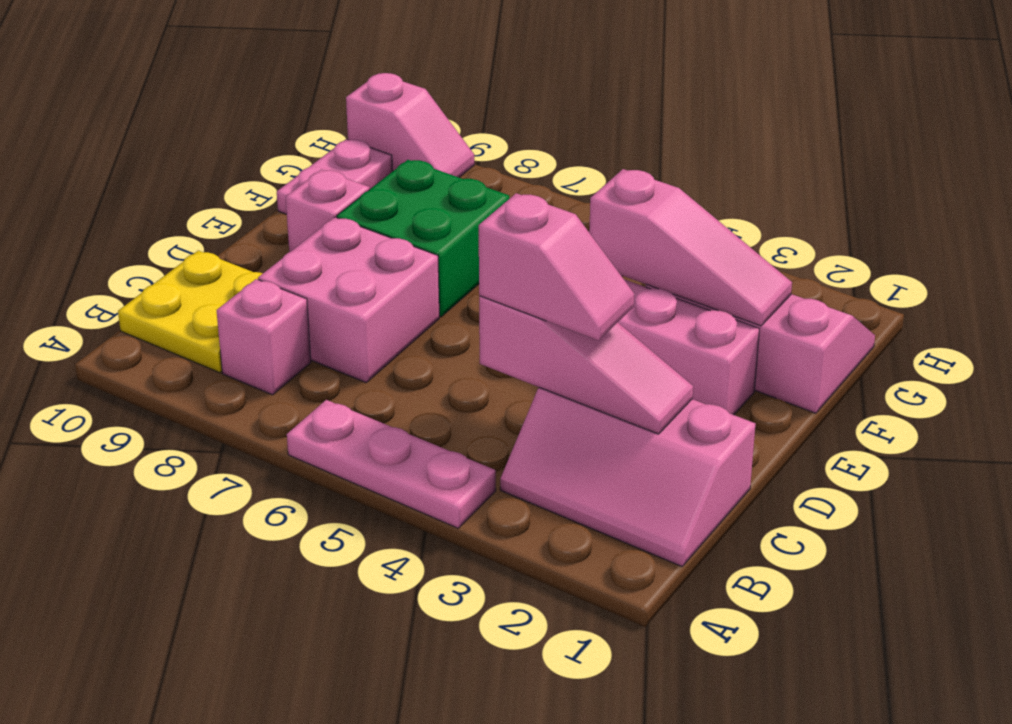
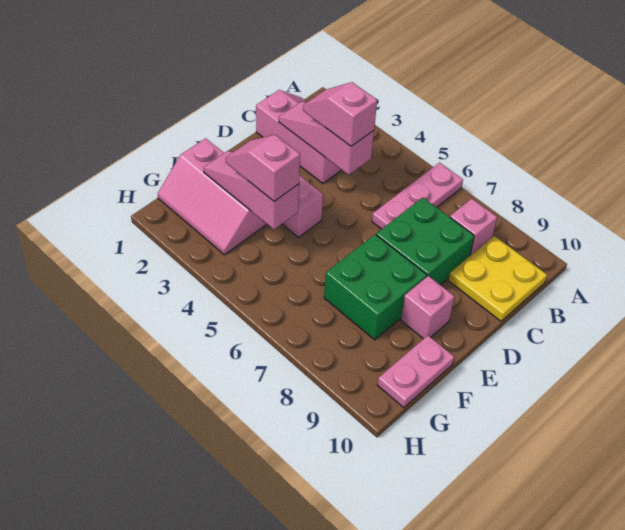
pink 1x3 plate [287,400,496,528] -> pink 1x3 plate turned to [372,163,463,229]
pink 2x2 brick [258,217,439,382] -> green 2x2 brick [376,197,474,285]
pink 1x2 slope [346,73,474,177] -> pink 1x2 slope moved to [226,135,300,201]

